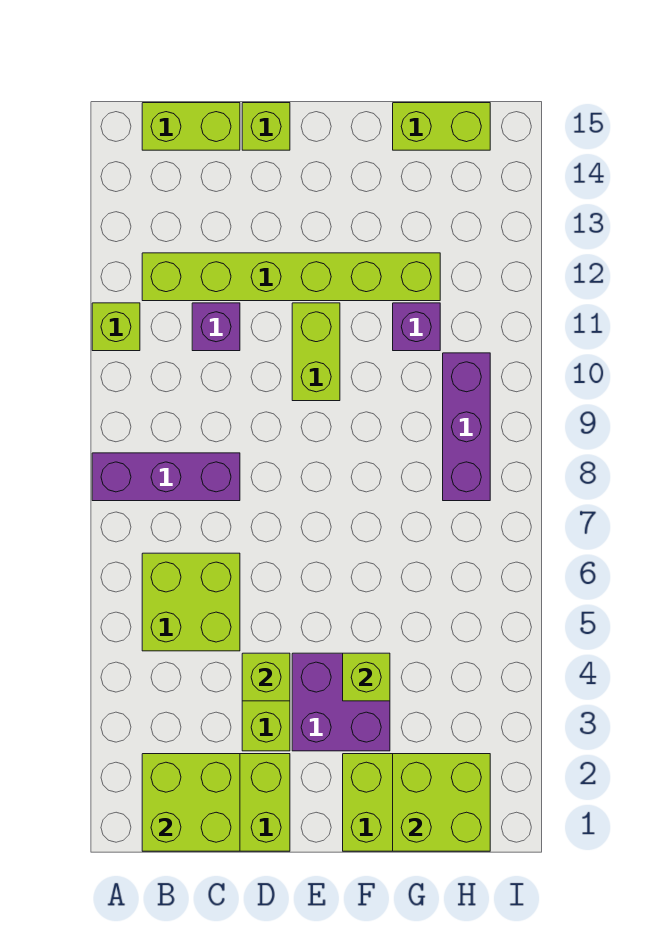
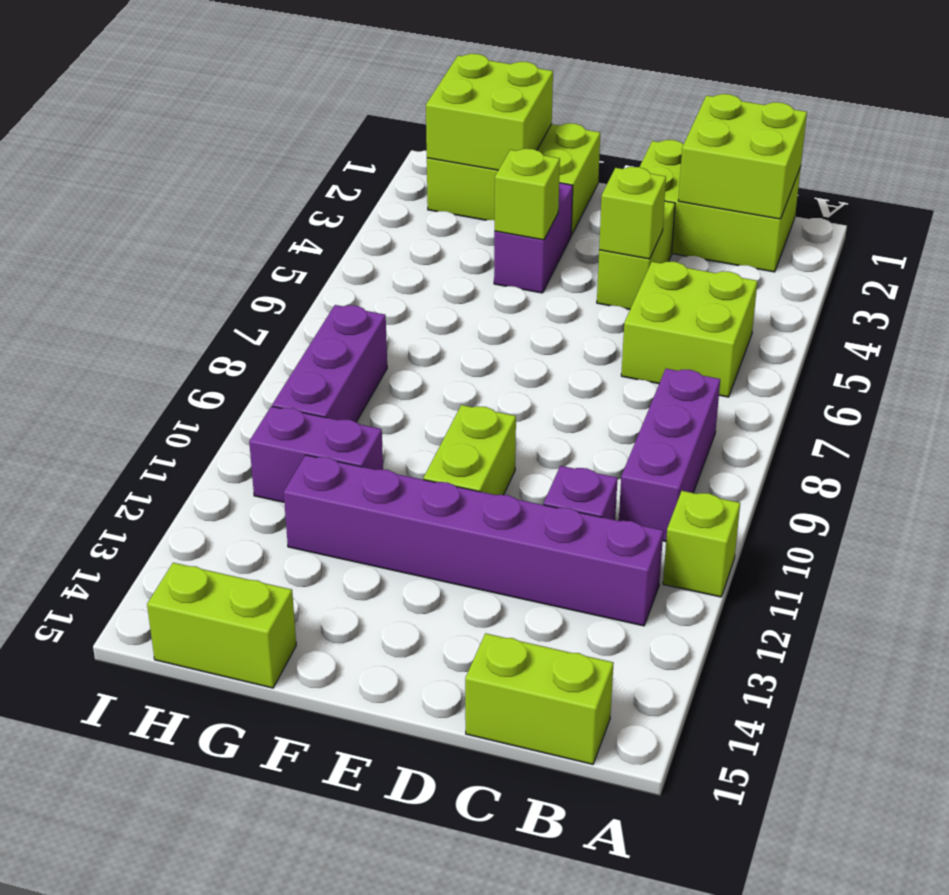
purple 1x3 brick [92,453,240,501] -> purple 1x3 brick turned to [619,369,720,541]
lime 1x6 brick [142,253,440,301] -> purple 1x6 brick [284,455,663,626]
lime 1x1 brick [242,103,290,150] -> none
purple 2x2 brick [292,653,390,751] -> purple 1x2 brick [494,183,573,293]
purple 1x1 brick [393,303,440,351] -> purple 1x2 brick [249,406,383,502]

